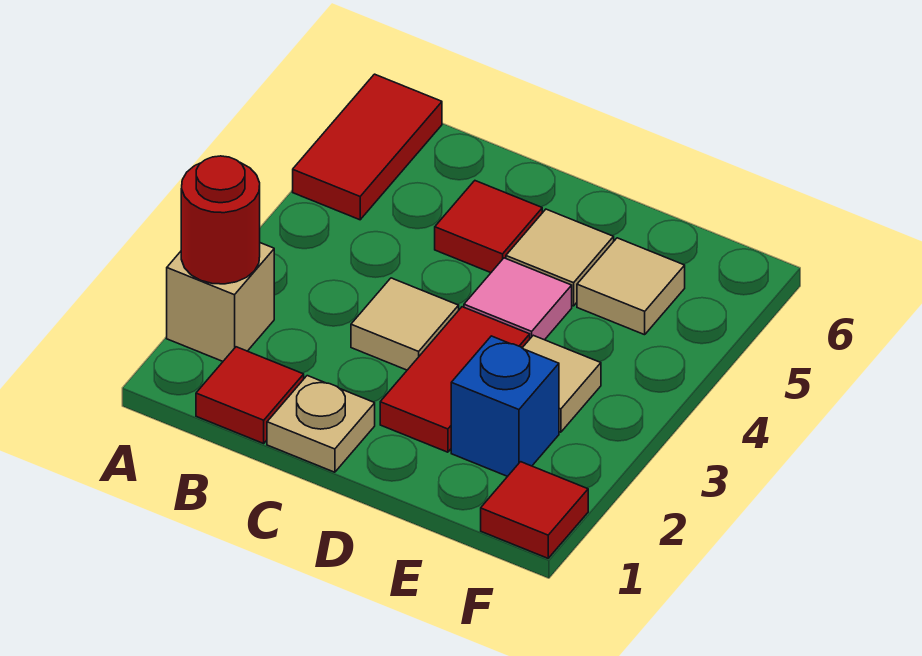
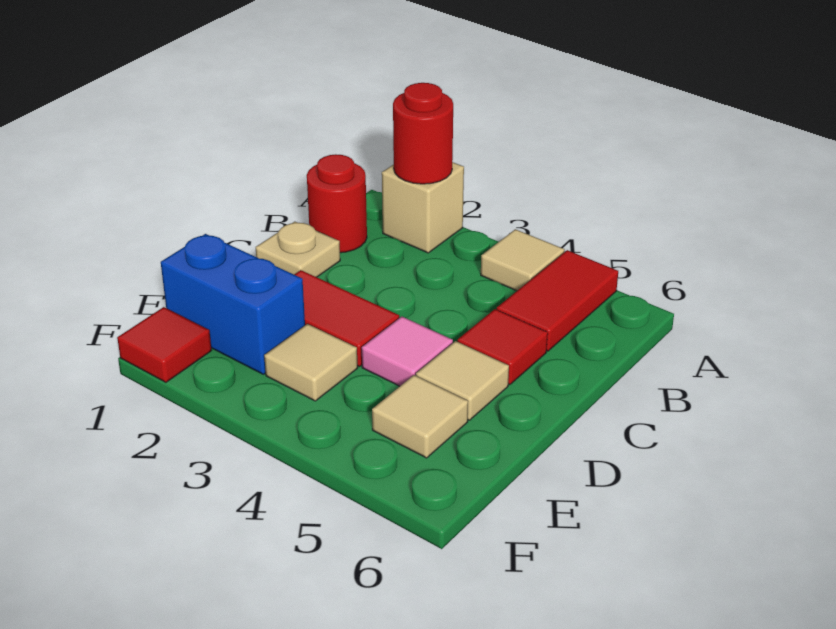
red 1x2 tile [293,74,442,220] -> red 1x2 tile turned to [497,250,618,351]
red 1x1 tile [196,347,304,443] -> red 1x1 round brick [307,154,367,253]
tan 1x1 tile [351,278,459,370] -> tan 1x1 tile moved to [481,229,565,291]
blue 1x1 brick [451,336,559,476] -> blue 1x2 brick [161,234,305,374]

